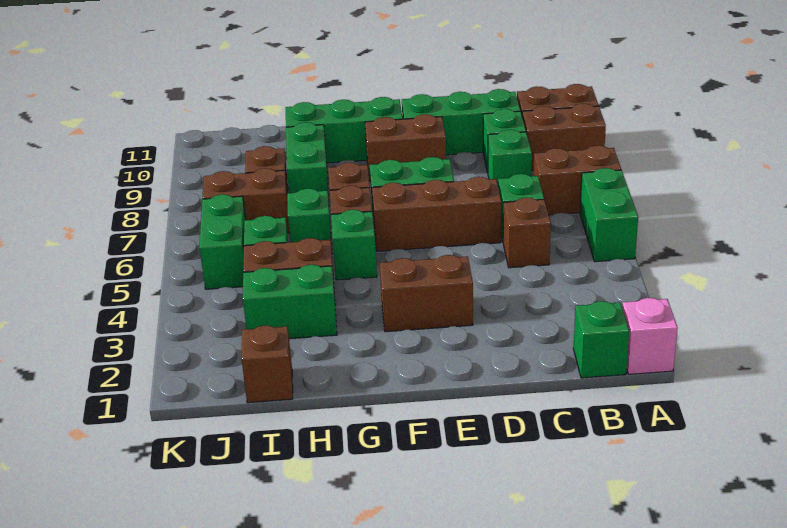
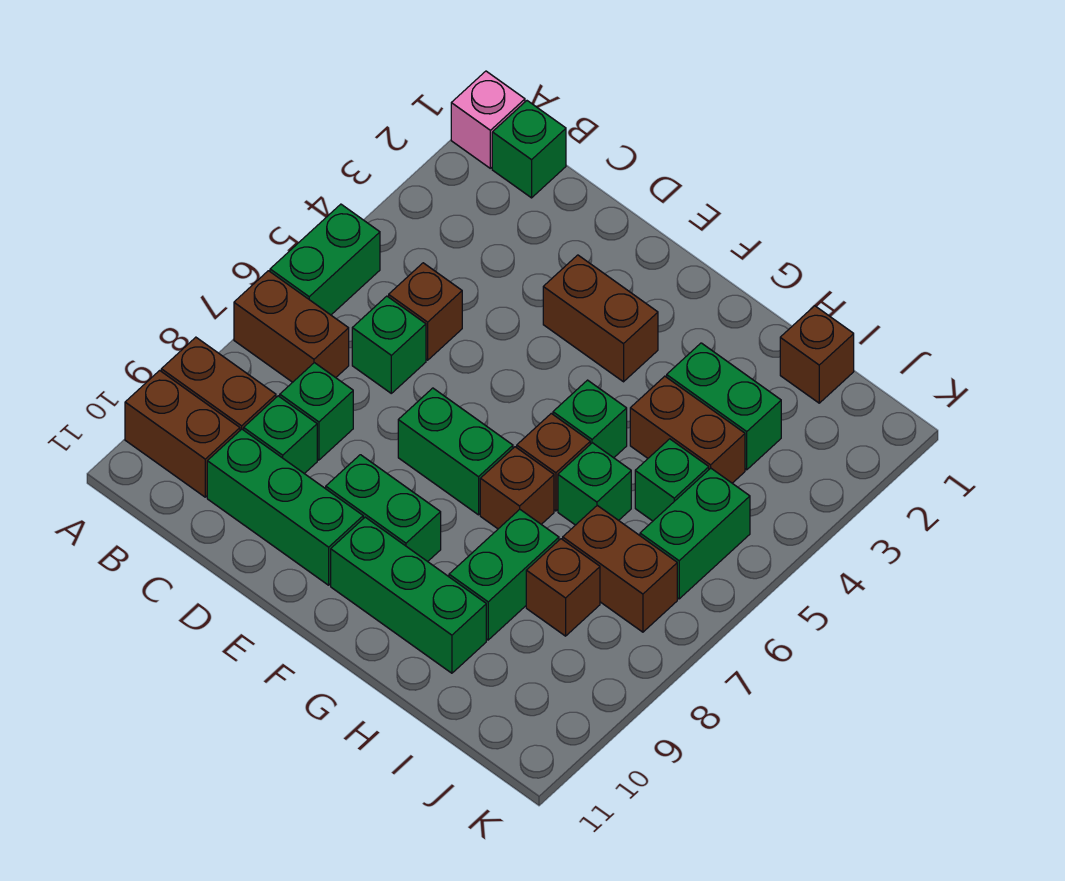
brown 1x3 brick [372,177,501,252] -> none
brown 1x2 brick [365,114,446,182] -> green 1x2 brick [326,455,441,562]

